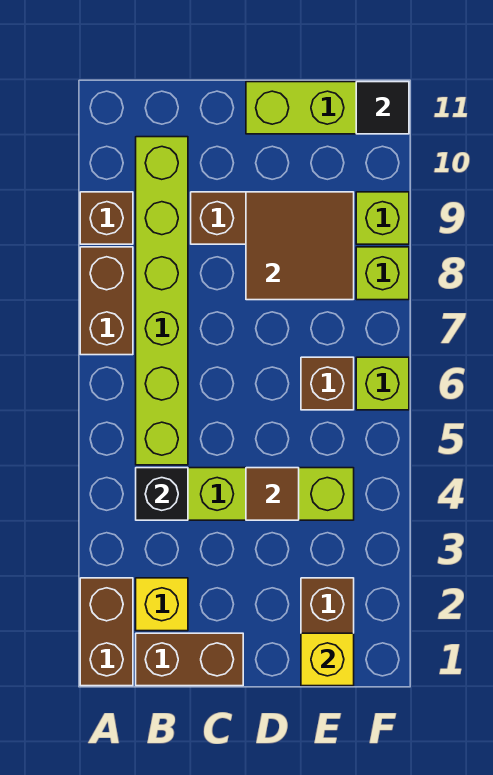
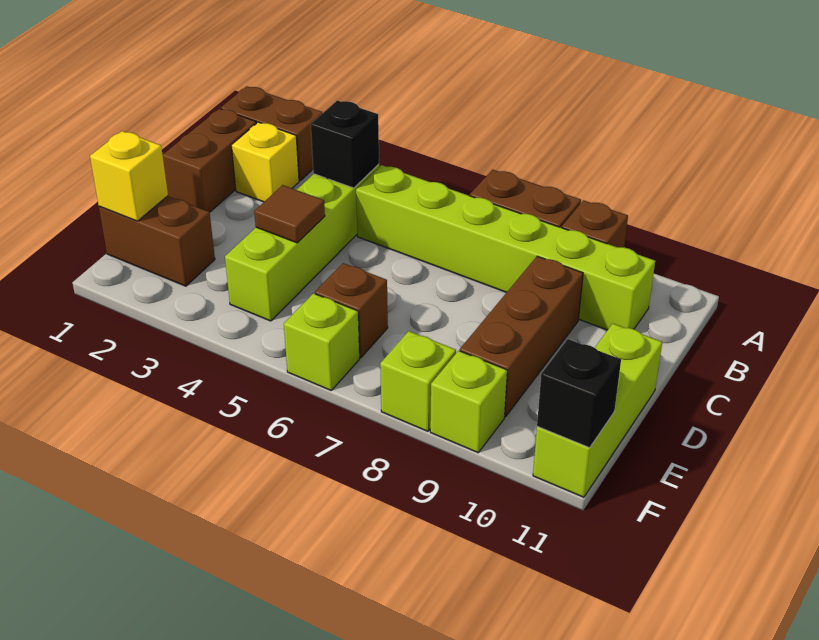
brown 2x2 tile [246,192,354,300] -> none
black 1x1 tile [356,82,409,134] -> black 1x1 brick [537,339,621,448]

